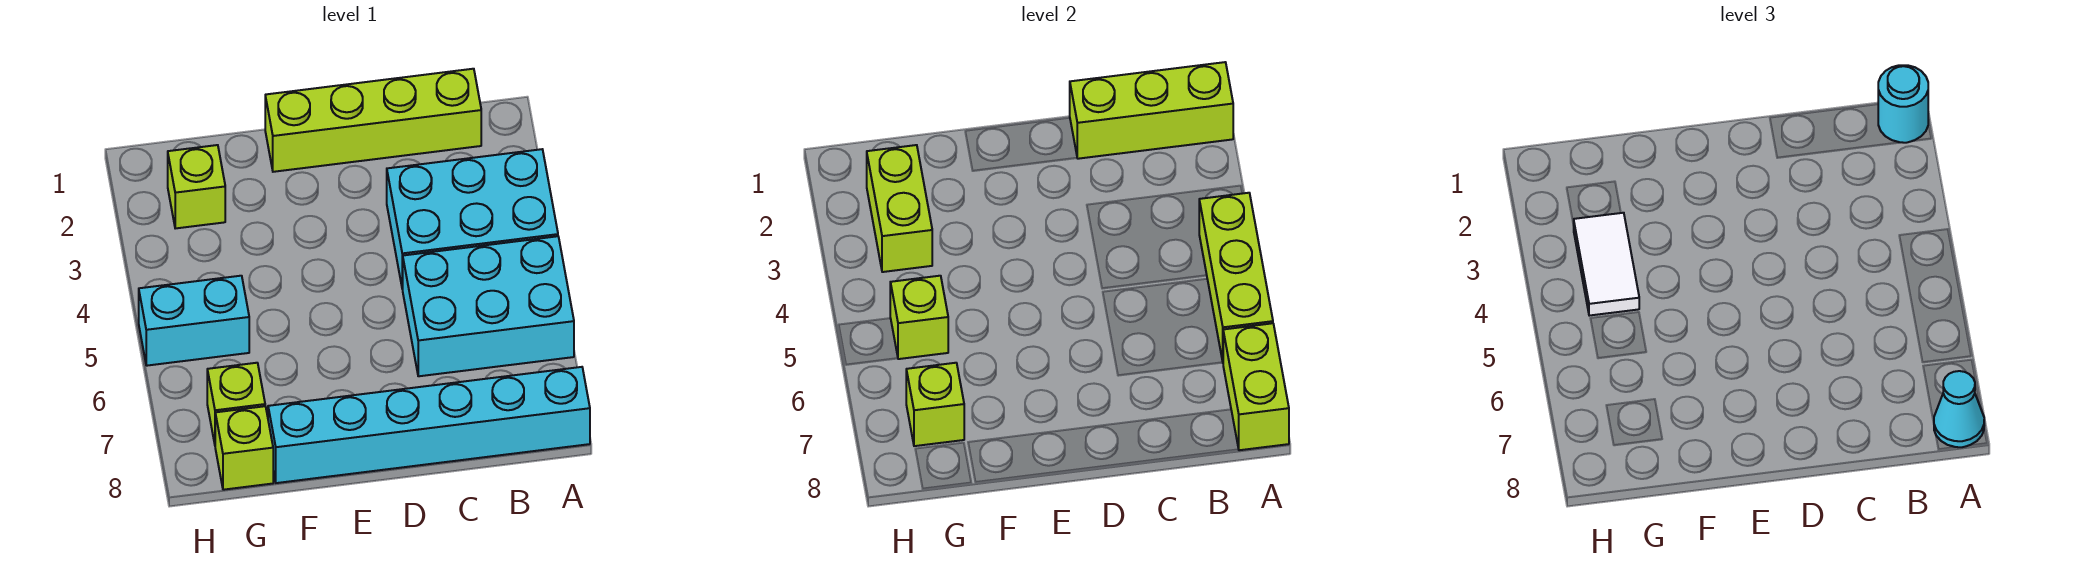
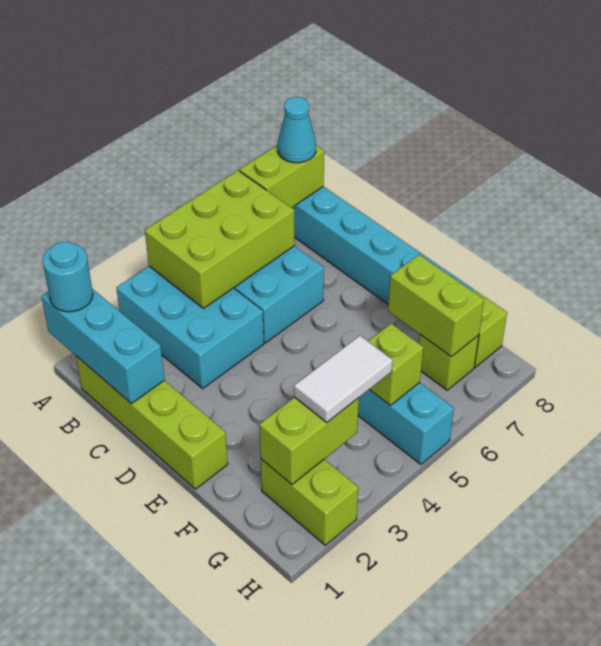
lime 1x3 brick [1070,62,1233,159] -> cyan 1x3 brick [41,289,164,404]
lime 1x3 brick [1199,193,1273,363] -> lime 2x3 brick [145,170,295,308]
lime 1x1 brick [168,145,225,228] -> lime 1x2 brick [261,459,358,545]
lime 1x1 brick [906,363,964,446] -> lime 1x2 brick [388,255,484,357]

